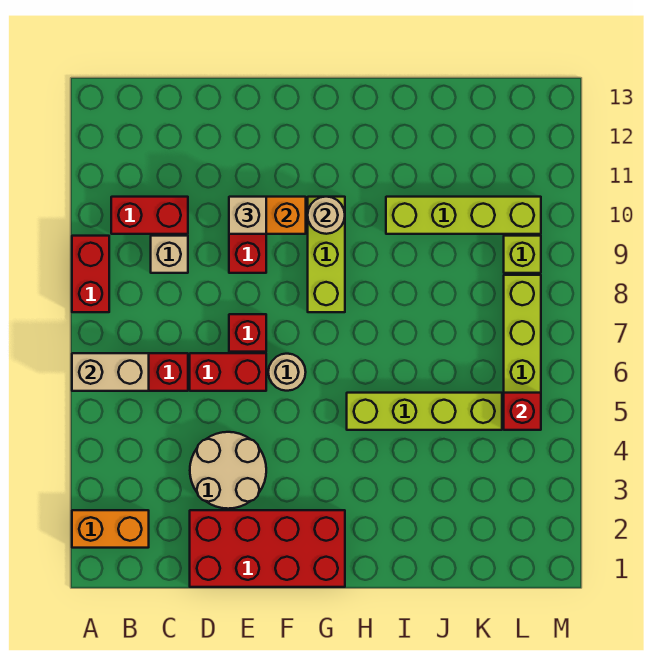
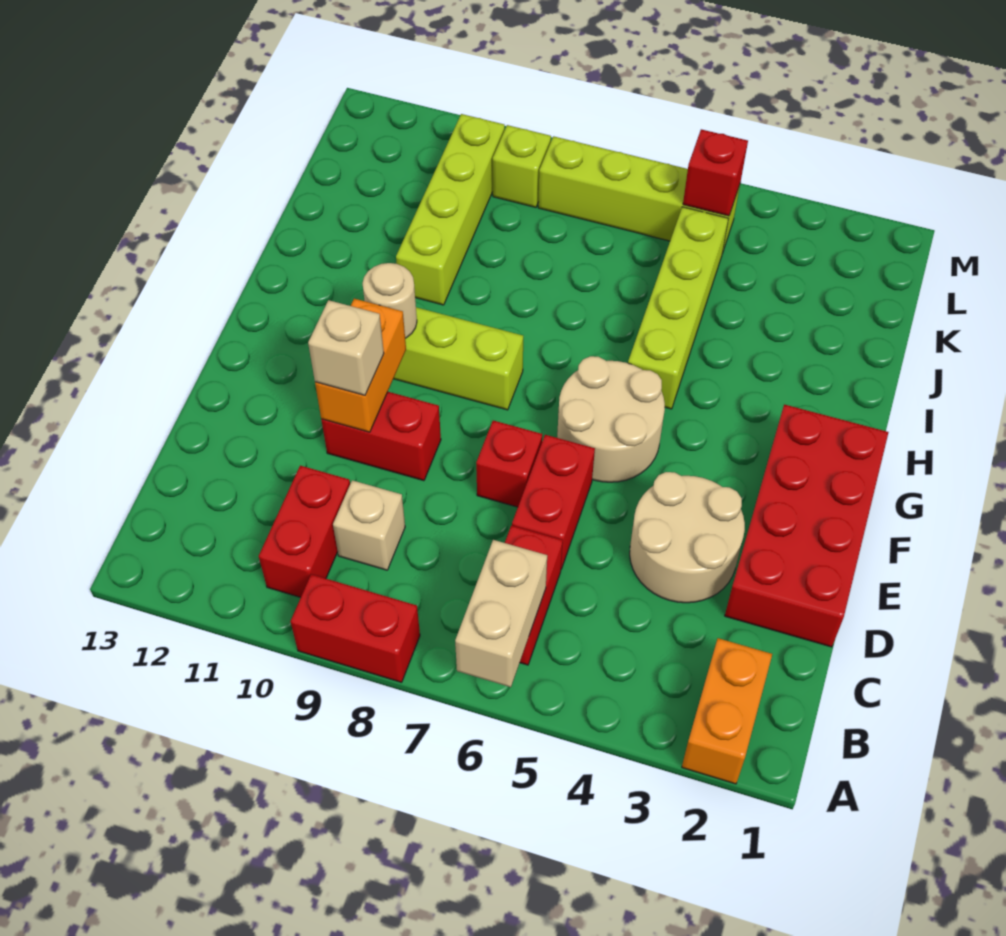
tan 1x1 round brick [268,354,306,391] -> tan 2x2 round brick [557,356,665,482]

